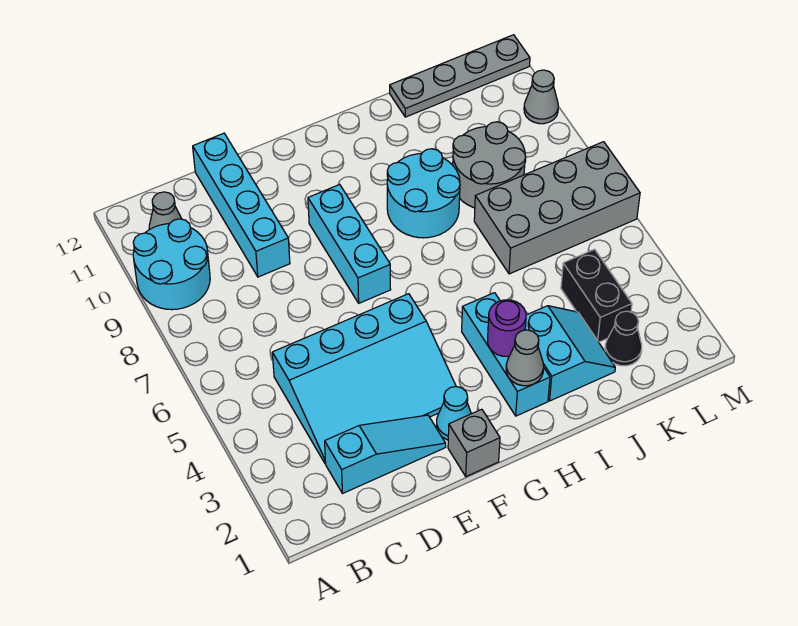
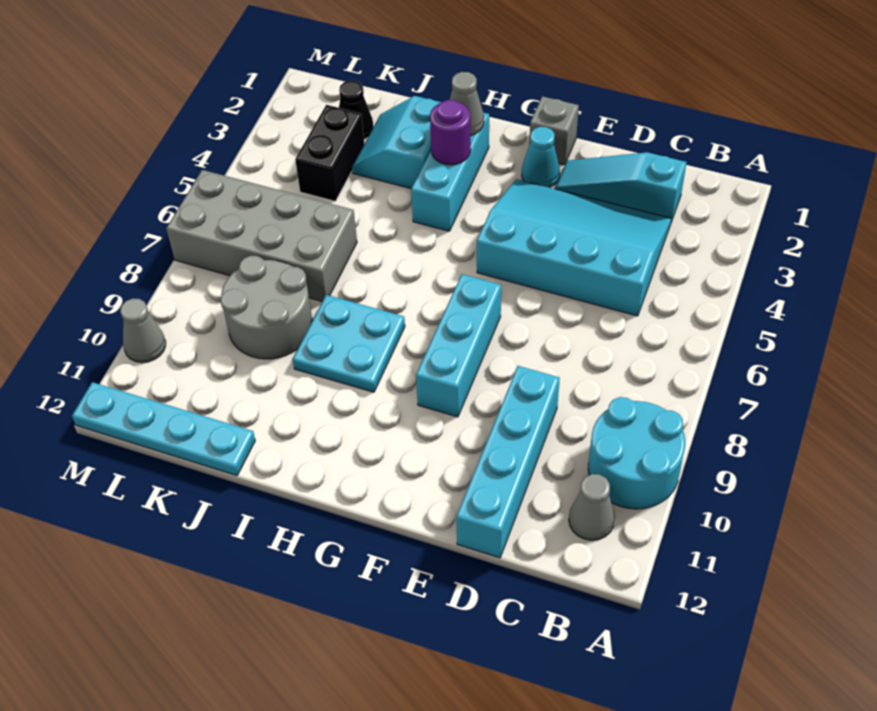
cyan 2x2 round brick [387,149,460,238] -> cyan 2x2 plate [293,295,405,392]
grey 1x4 plate [390,35,530,117] -> cyan 1x4 plate [72,382,255,476]

